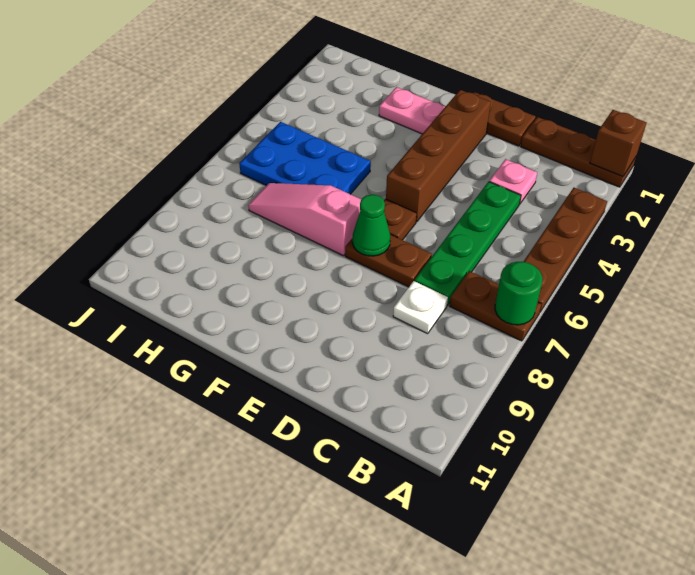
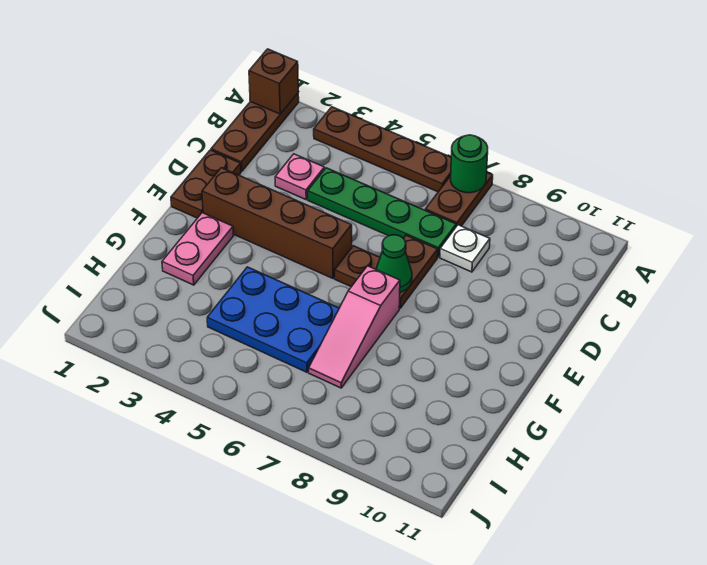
blue 2x3 plate [239,122,371,194] -> blue 2x3 plate turned to [207,267,339,372]

